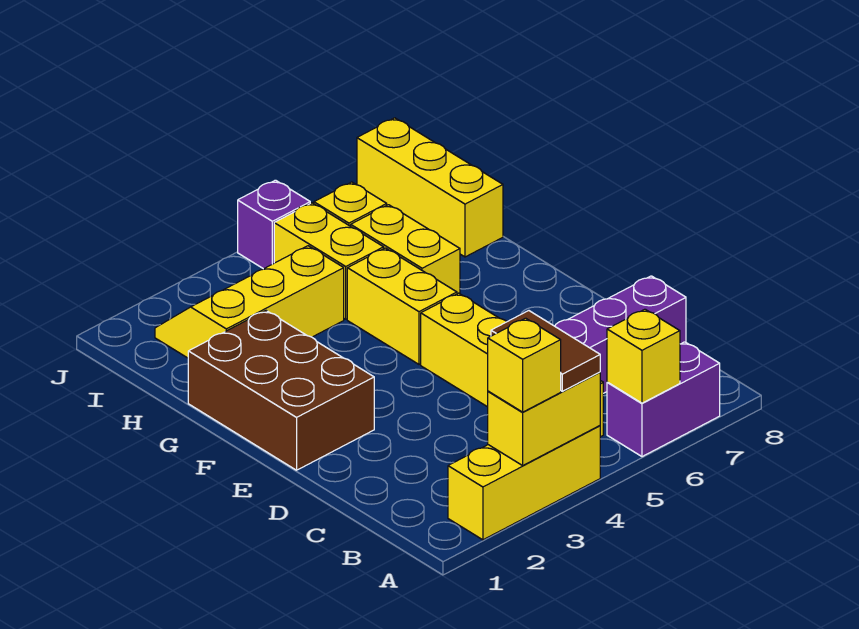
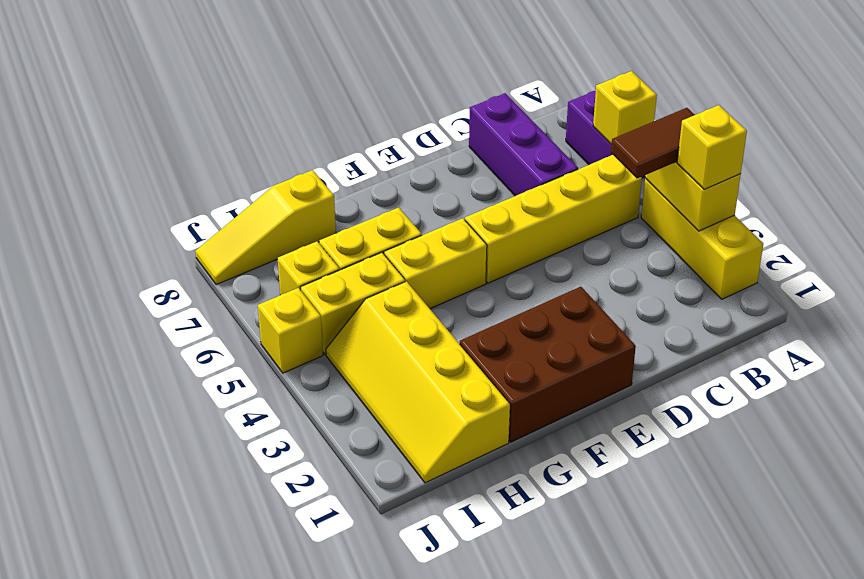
yellow 2x3 slope [155,246,344,358] -> yellow 2x4 slope [326,281,510,483]
yellow 1x3 brick [357,118,503,257] -> yellow 1x3 slope [195,170,336,285]
purple 1x1 brick [238,180,310,269] -> yellow 1x1 brick [258,288,323,373]

